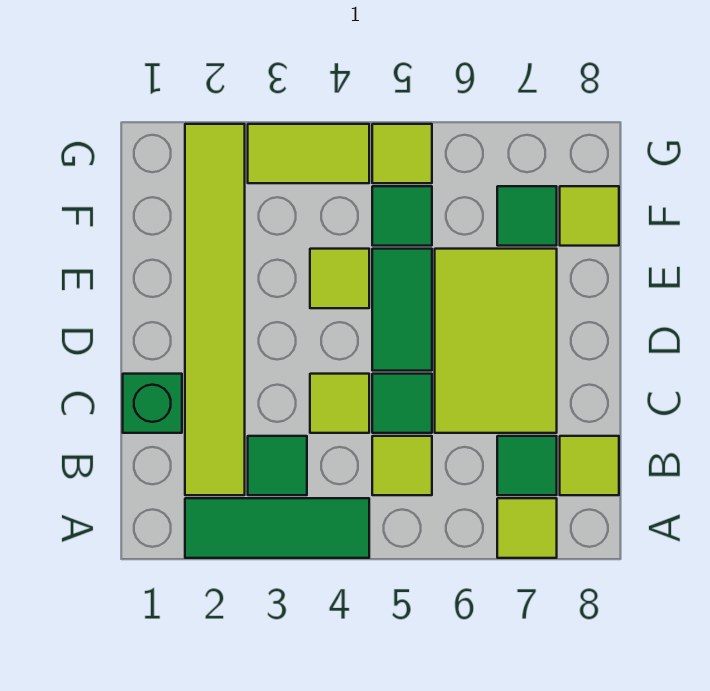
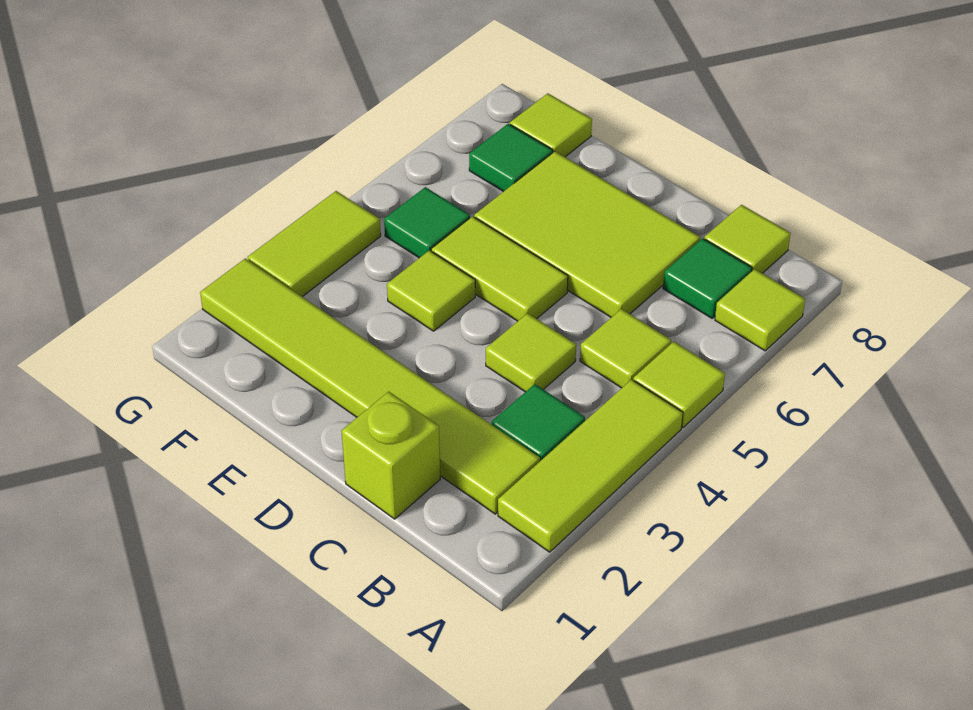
green 1x3 tile [185,498,369,558] -> lime 1x3 tile [498,380,683,552]
green 1x1 brick [123,374,182,433] -> lime 1x1 brick [342,391,440,519]
green 1x1 tile [372,374,432,433] -> none
green 1x2 tile [372,249,432,371] -> lime 1x2 tile [431,216,568,321]
lime 1x1 tile [372,124,432,183] -> lime 1x1 tile moved to [633,342,725,427]

